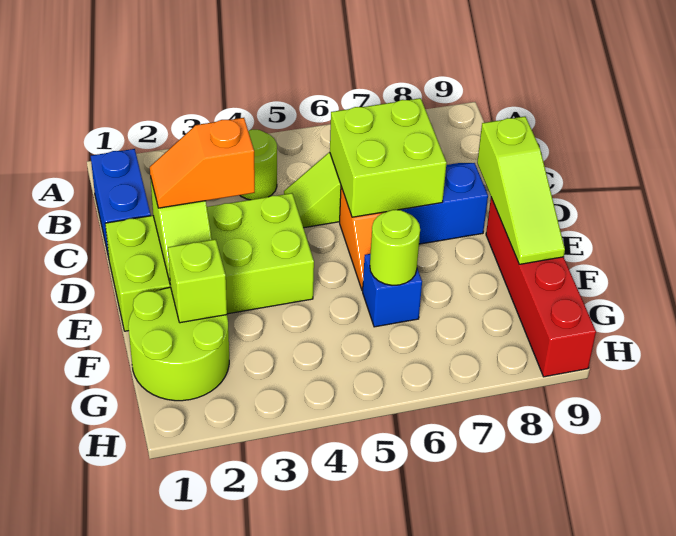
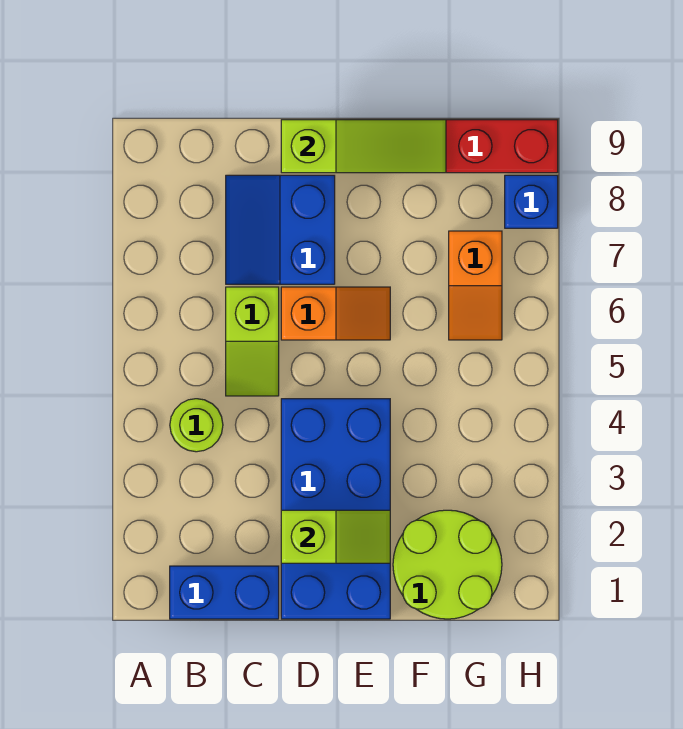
lime 2x2 brick [330,98,447,217] -> none
lime 2x4 brick [105,193,314,331] -> blue 2x4 brick [281,399,390,619]
orange 1x2 slope [150,118,255,208] -> orange 1x2 slope moved to [449,231,502,340]
lime 1x1 brick [168,239,227,323] -> none
blue 1x1 brick [363,254,422,327] -> blue 1x1 brick moved to [505,175,558,228]
lime 1x1 round brick [370,210,420,285] -> none

